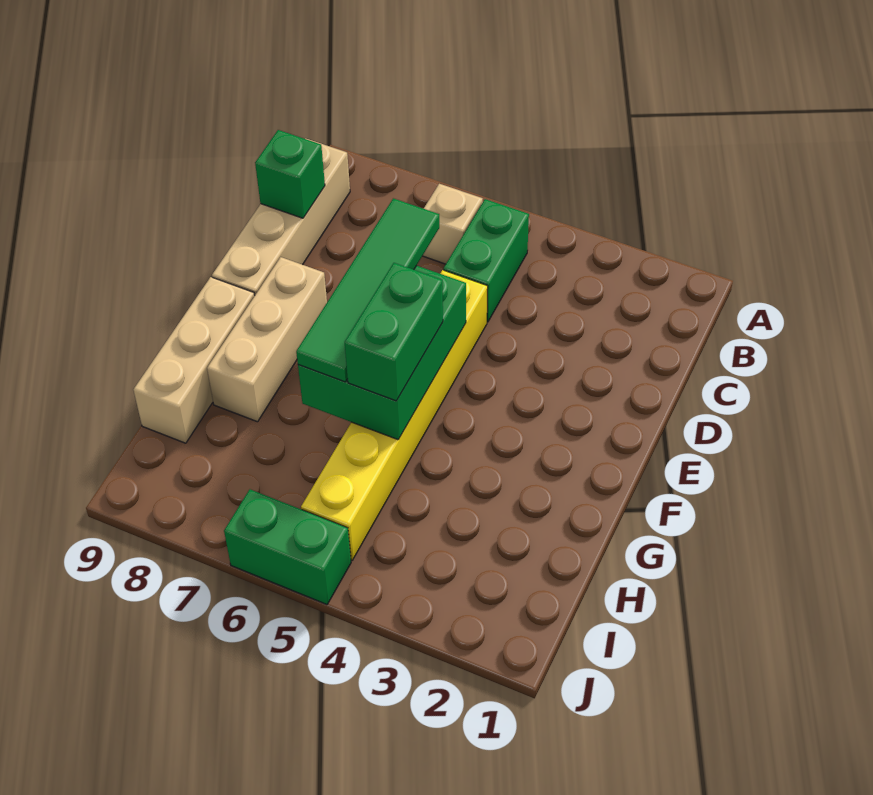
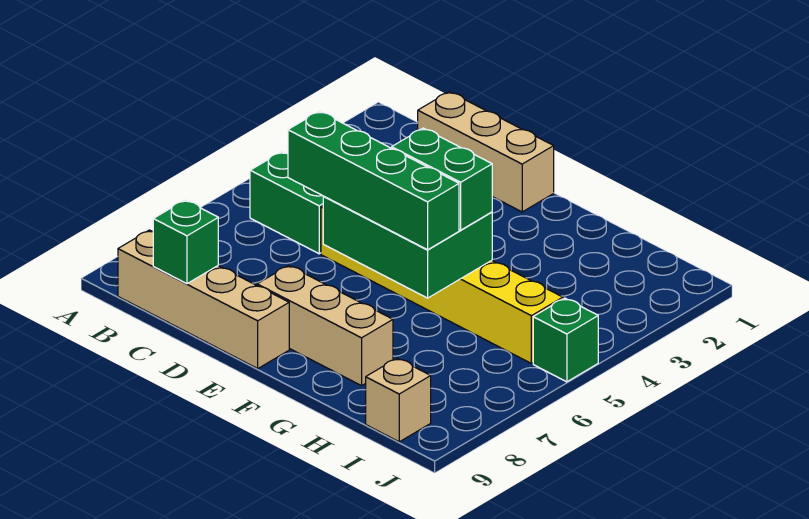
tan 1x1 brick [423,184,483,264] -> tan 1x1 brick moved to [366,358,431,442]
green 1x4 tile [296,198,439,382] -> green 1x4 brick [288,111,459,250]
tan 1x3 brick [133,277,255,443] -> tan 1x3 brick moved to [418,92,554,212]
green 1x2 brick [224,489,351,604] -> green 1x1 brick [533,298,598,382]

